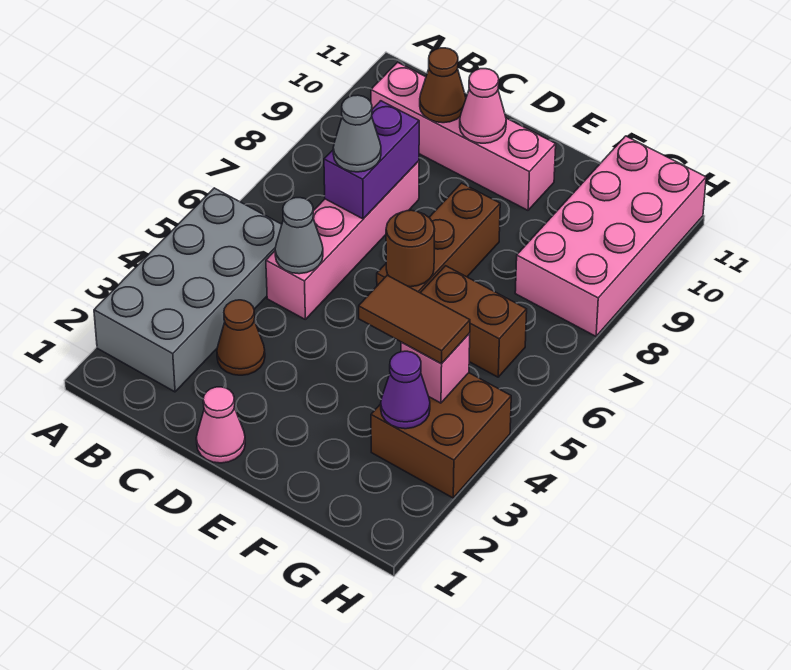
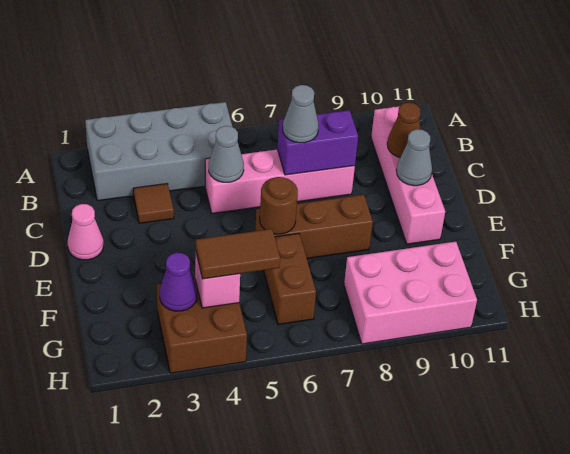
brown 1x1 cone [217,300,265,375] -> brown 1x1 tile [133,184,174,223]
pink 1x1 cone [460,69,506,143] -> grey 1x1 cone [396,129,432,186]
brown 1x2 tile [359,275,470,364] -> brown 1x2 tile turned to [196,229,280,279]
pink 2x4 brick [515,136,706,336] -> pink 2x3 brick [344,242,477,344]

